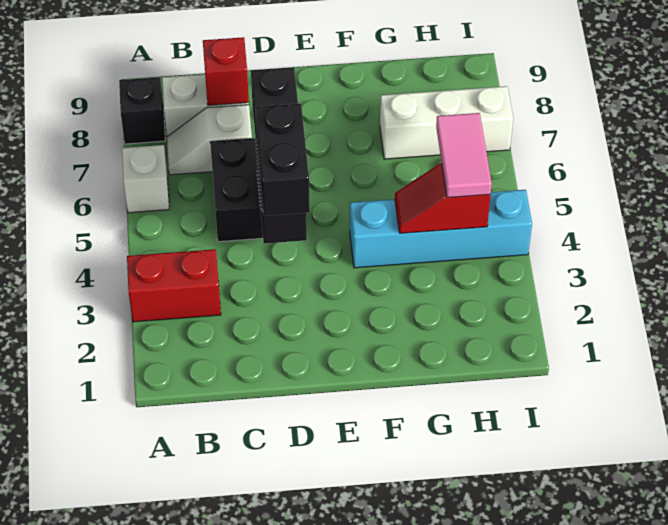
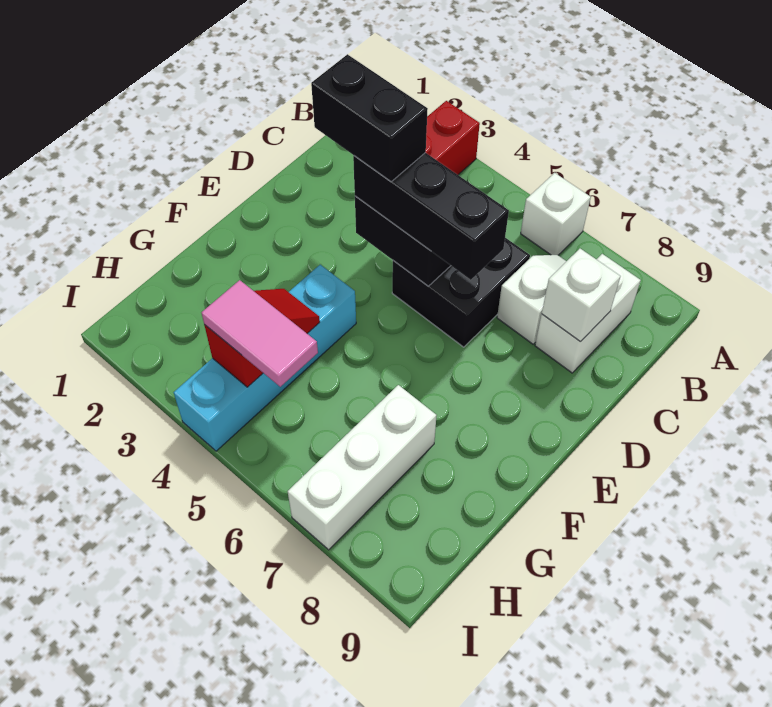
black 1x1 brick [119,77,165,144] -> none
red 1x1 brick [203,37,249,106] -> white 1x1 brick [542,249,620,342]

